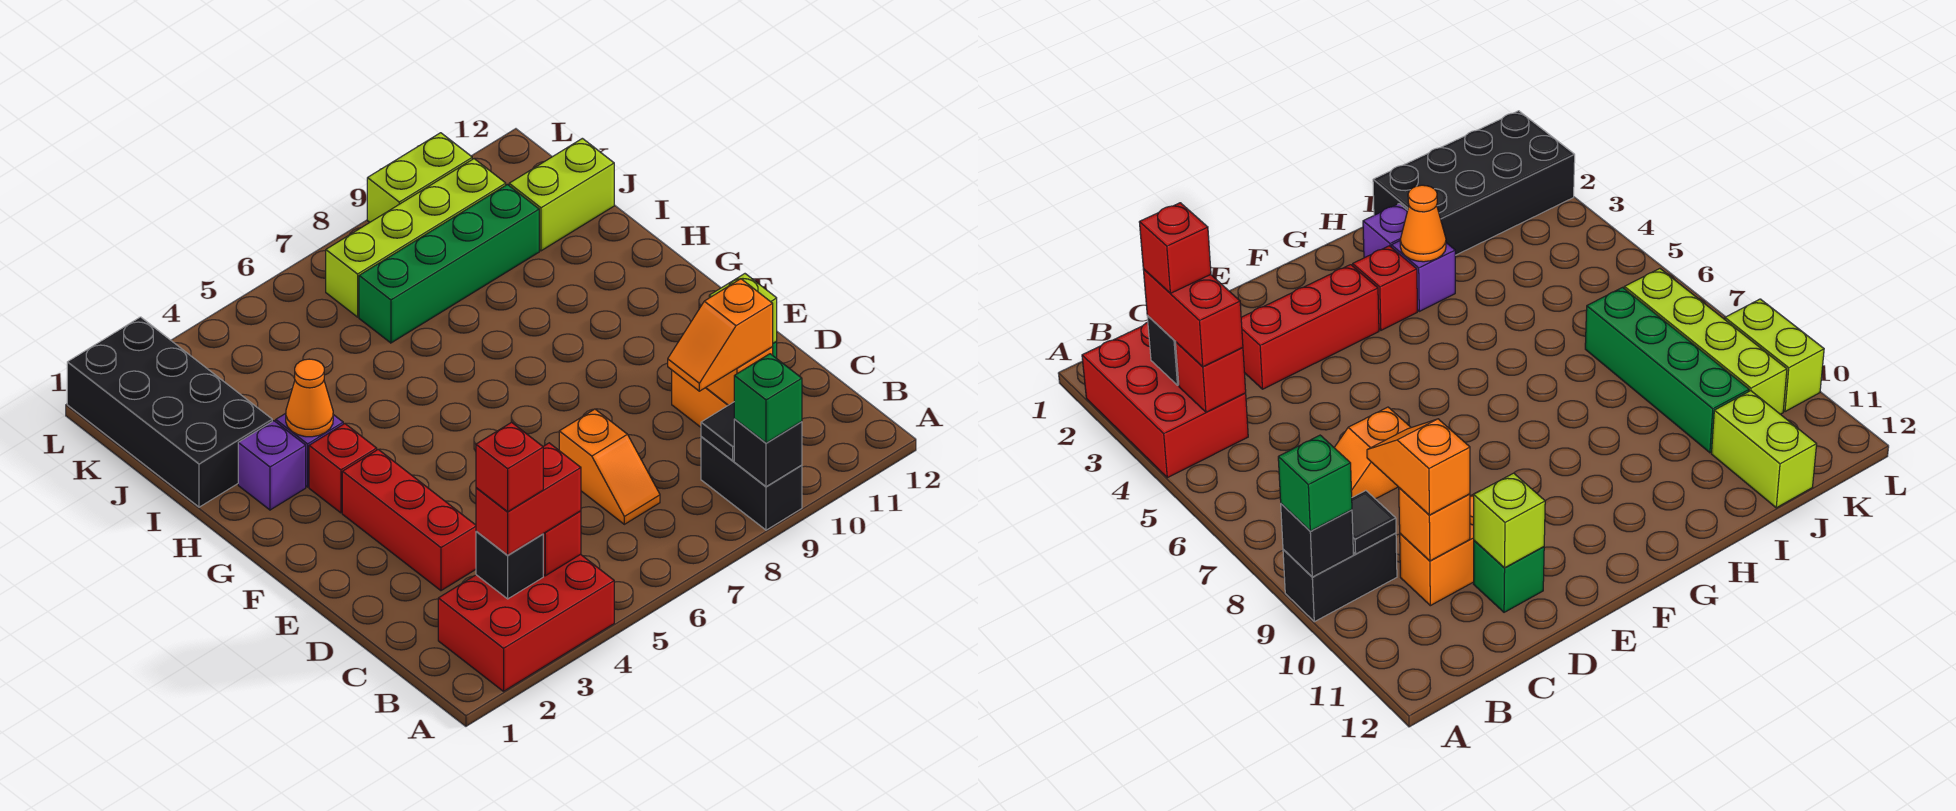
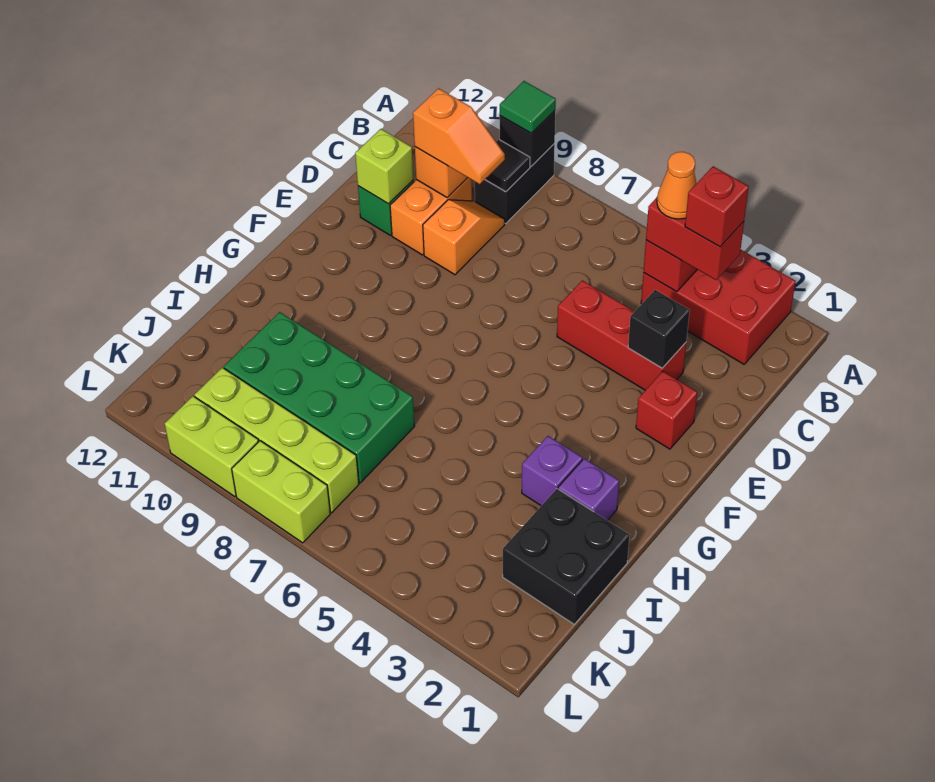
green 1x1 brick [734,354,802,443] -> green 1x1 tile [500,81,556,133]
black 1x1 brick [476,531,543,599] -> black 1x1 brick moved to [628,290,690,368]
orange 1x2 slope [559,409,660,524] -> orange 1x2 slope moved to [423,200,505,275]
red 1x3 brick [342,449,476,591] -> red 1x3 brick turned to [557,280,686,390]
red 1x1 brick [309,424,377,513] -> red 1x1 brick moved to [636,371,697,449]
orange 1x1 cone [286,359,333,437] -> orange 1x1 cone moved to [657,152,697,219]
black 2x4 brick [67,317,272,507] -> black 2x2 brick [503,489,629,624]
green 1x4 brick [359,184,539,343] -> green 2x4 brick [224,312,414,483]
lime 1x2 brick [509,138,614,251] -> lime 1x2 brick moved to [232,441,330,543]

